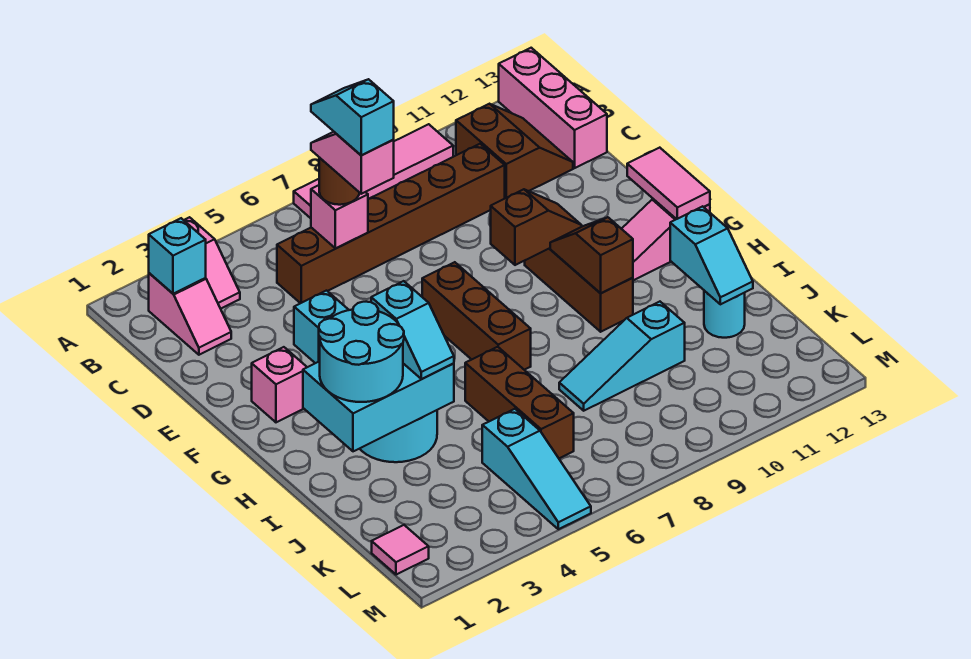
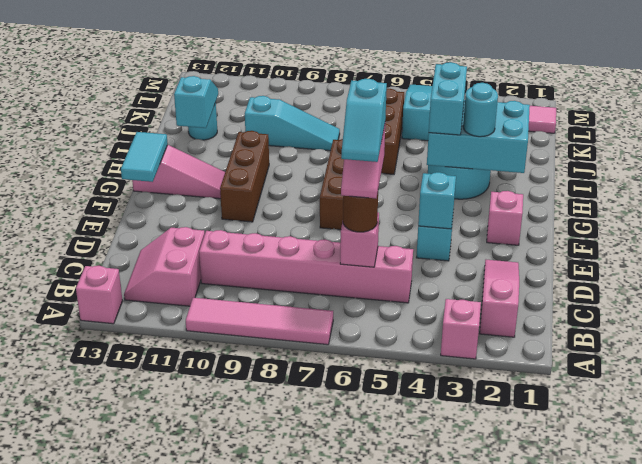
pink 1x3 brick [499,48,607,168] -> pink 1x1 brick [76,266,123,324]
pink 1x2 slope [149,273,231,355] -> pink 1x3 slope [480,260,519,337]
cyan 1x1 brick [149,218,206,294] -> cyan 1x1 brick moved to [418,172,456,229]
brown 2x2 slope [456,104,573,198] -> pink 2x2 slope [124,227,205,306]
brown 1x6 brick [277,144,505,303] -> pink 1x6 brick [199,230,413,303]
brown 1x2 slope [491,189,582,265] -> none
pink 1x2 tile [627,148,710,219] -> cyan 1x2 tile [121,132,168,182]
brown 1x2 slope [550,217,633,293] -> none
cyan 2x2 round brick [319,302,404,402] -> cyan 1x1 round brick [463,83,498,137]
cyan 1x2 slope [371,281,454,379] -> cyan 1x2 brick [429,62,467,135]

